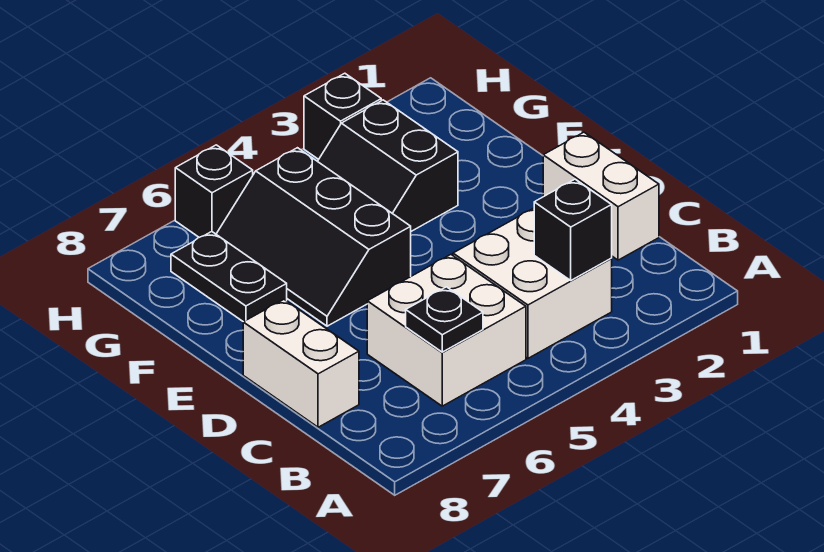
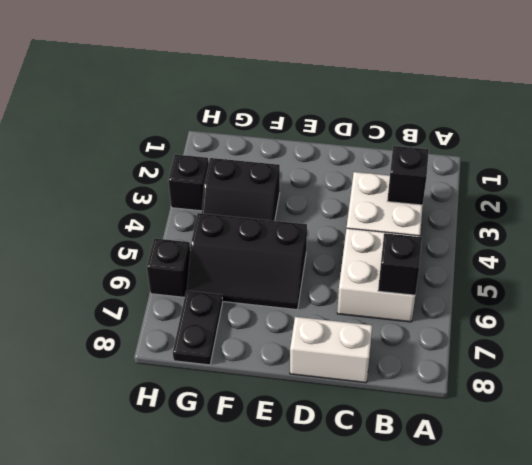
black 1x1 plate [406,287,483,352] -> black 1x1 brick [378,233,422,295]
white 1x2 brick [543,132,659,260] -> none
black 1x2 plate [171,232,287,322] -> black 1x2 plate turned to [173,291,222,365]

